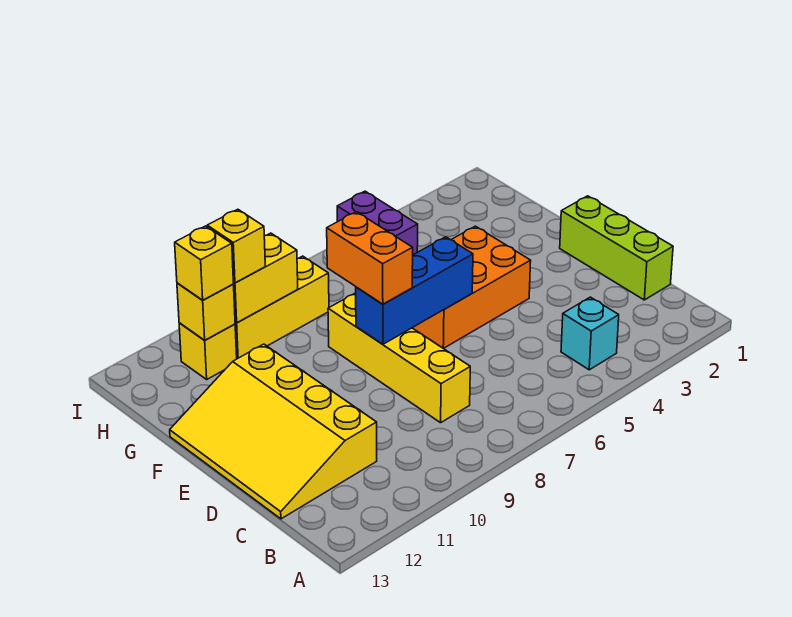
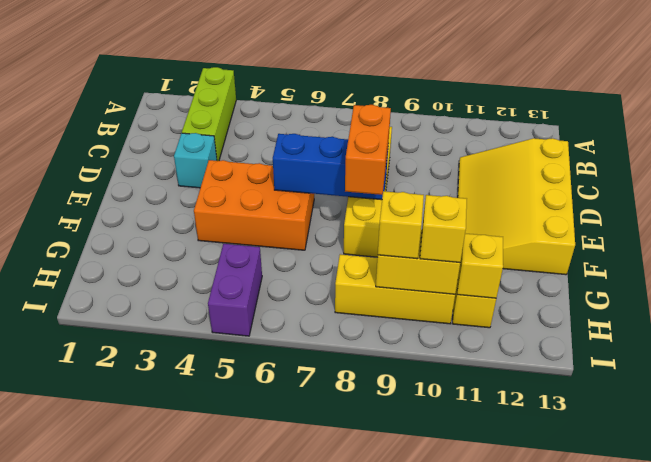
cyan 1x1 brick [561,297,619,370] -> cyan 1x1 brick moved to [174,133,217,188]
lime 1x3 brick [560,196,673,300] -> lime 1x3 brick moved to [182,67,236,161]
yellow 3x4 slope [170,344,377,519] -> yellow 3x4 slope turned to [458,138,575,275]
yellow 1x1 brick [175,226,233,300] -> yellow 1x1 brick moved to [378,191,424,259]

